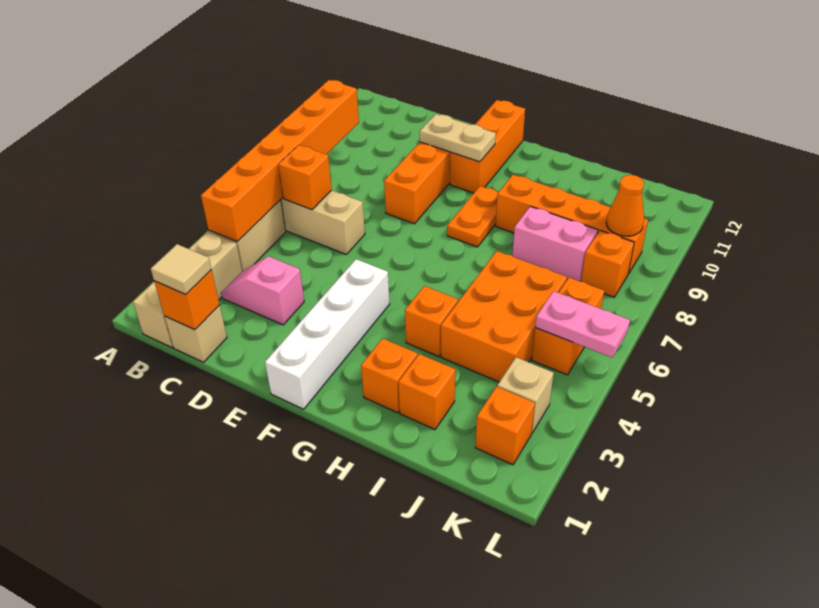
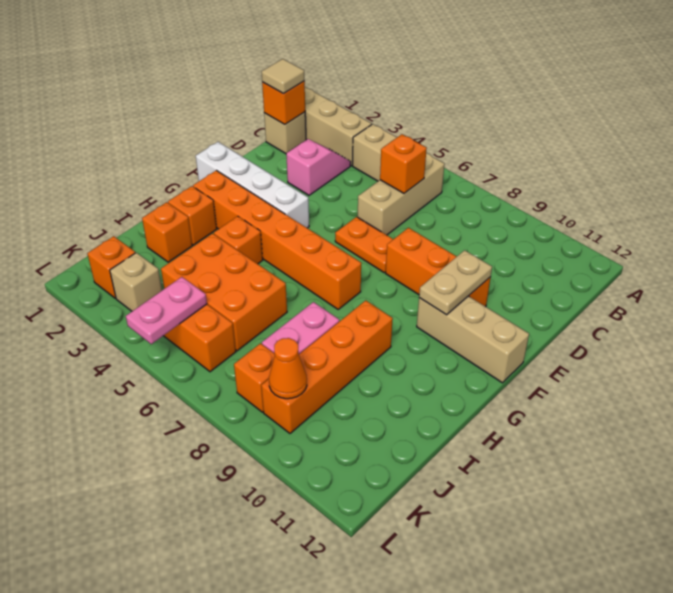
orange 1x6 brick [201,80,359,242] -> orange 1x6 brick moved to [193,170,361,309]
orange 1x3 brick [450,100,525,193] -> tan 1x3 brick [417,296,529,383]
orange 1x2 plate [447,186,498,247] -> orange 1x2 plate moved to [335,217,393,273]

